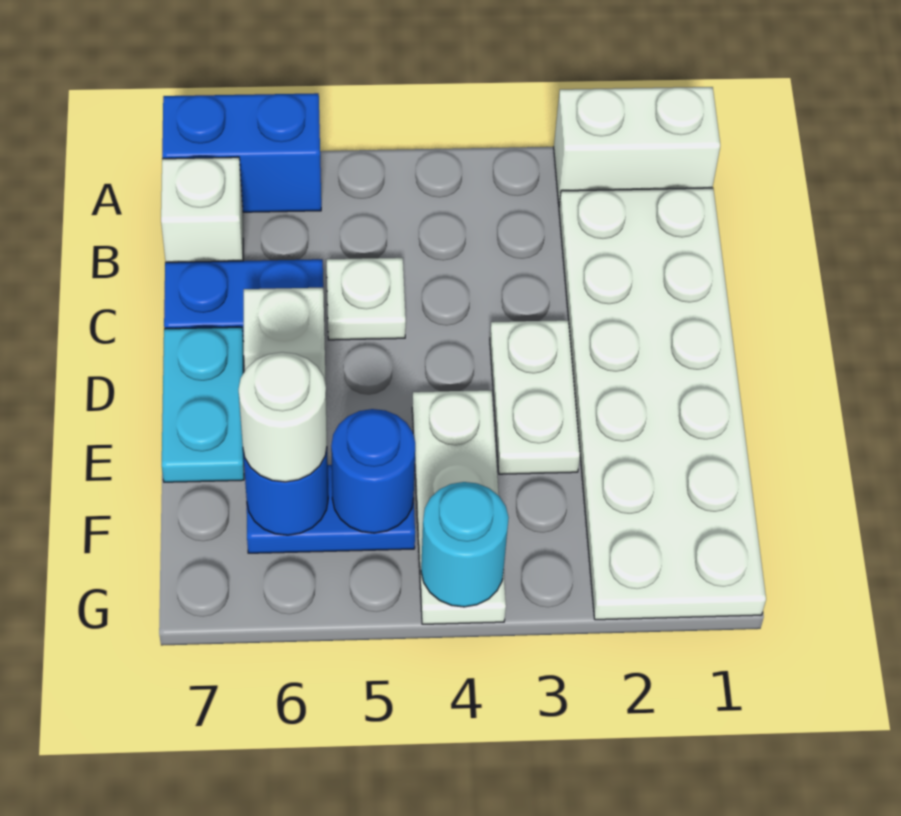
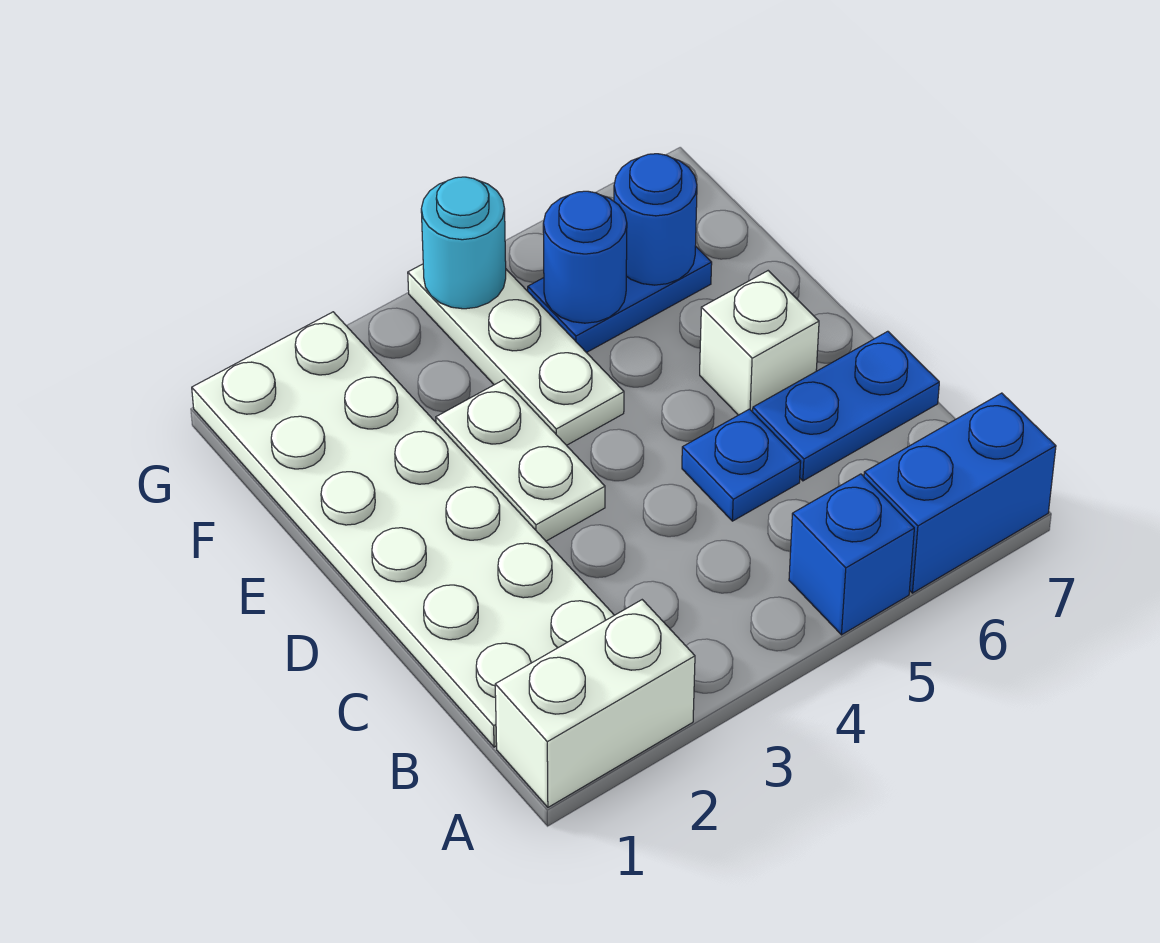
none -> blue 1x1 brick [789,474,914,635]
white 1x1 brick [161,157,243,262] -> none
white 1x1 plate [326,258,406,340] -> blue 1x1 plate [682,409,801,521]
cyan 1x2 plate [162,327,244,482] -> none
white 1x1 round brick [239,352,327,482] -> none

